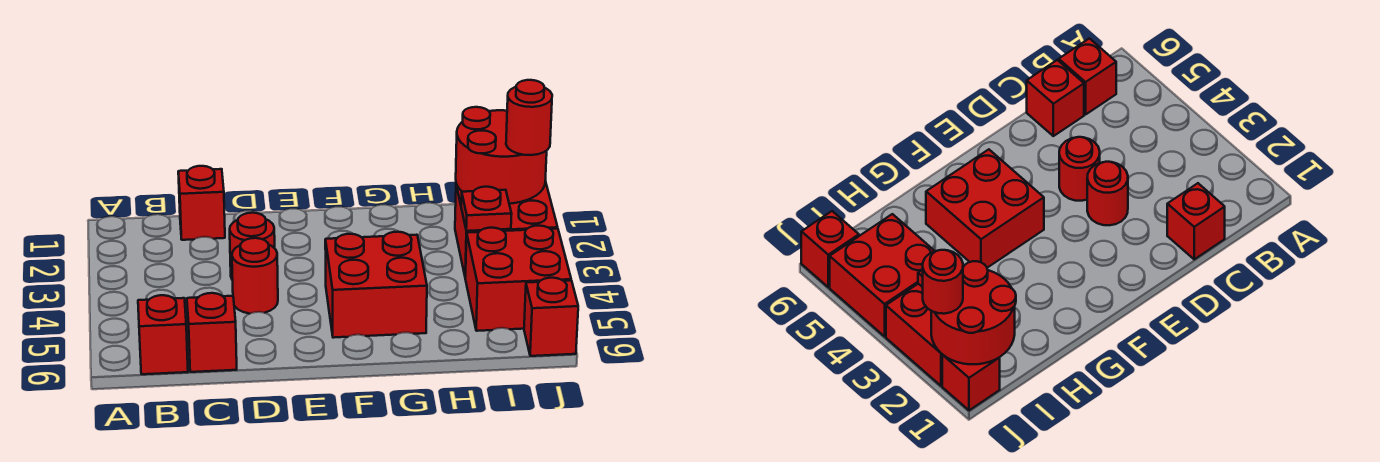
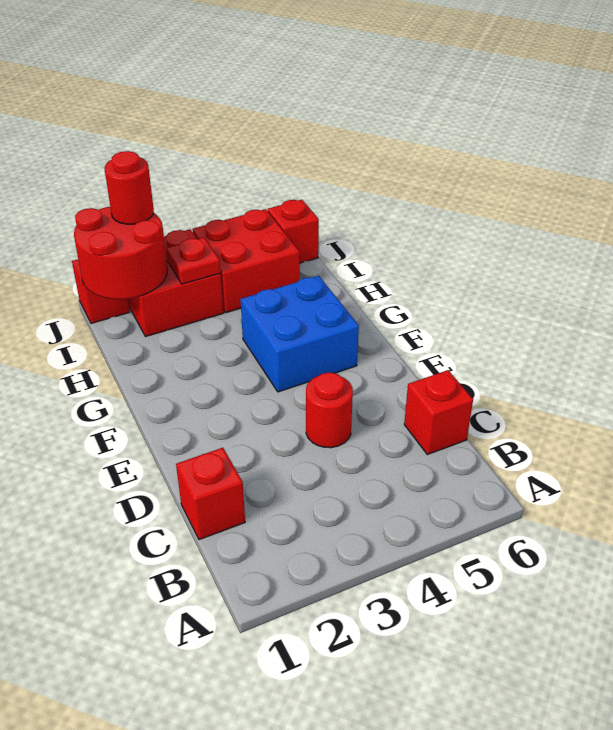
red 1x1 brick [138,295,188,374] -> none
red 1x1 round brick [230,213,275,280] -> none
red 2x2 brick [325,232,427,338] -> blue 2x2 brick [241,276,359,392]

